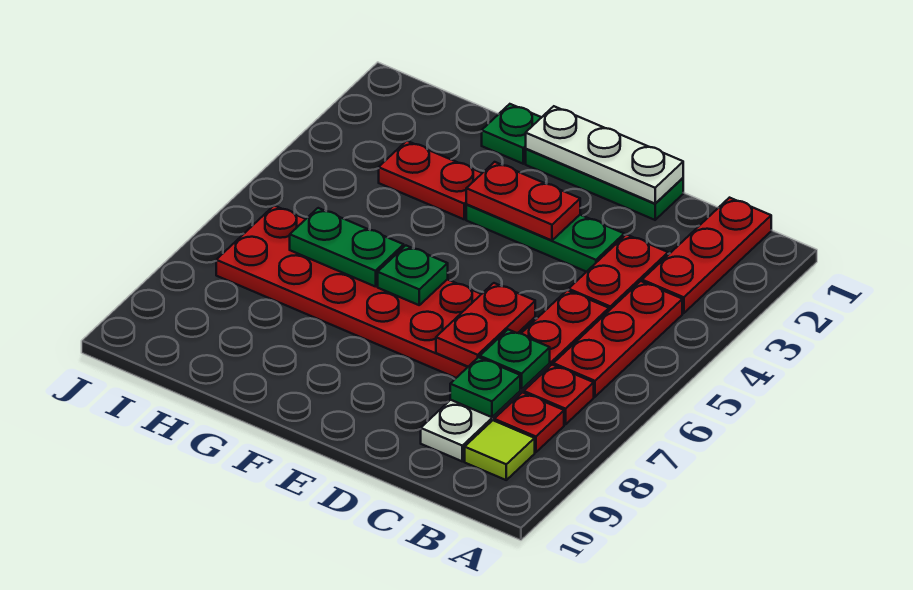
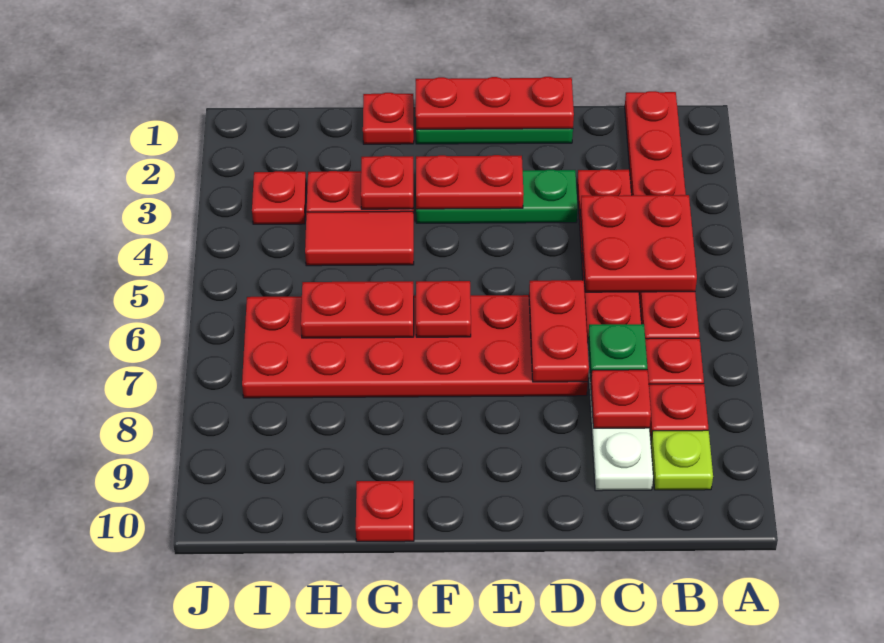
none -> red 2x2 plate [580,195,697,292]
lime 1x1 tile [465,420,535,480] -> lime 1x1 plate [651,430,713,490]
green 1x1 plate [450,357,520,417] -> red 1x1 plate [591,370,651,428]
white 1x3 plate [526,106,683,204] -> red 1x3 plate [416,77,574,129]
green 1x1 plate [378,246,448,305] -> red 1x1 plate [416,281,471,337]
green 1x1 plate [482,104,542,164] -> red 1x1 plate [363,93,414,144]
none -> red 1x1 plate [361,156,413,209]
none -> red 1x2 tile [305,211,414,266]
green 1x2 plate [290,208,404,287] -> red 1x2 plate [301,281,414,338]
none -> red 1x1 plate [356,481,414,542]
none -> red 1x1 plate [252,171,306,224]

